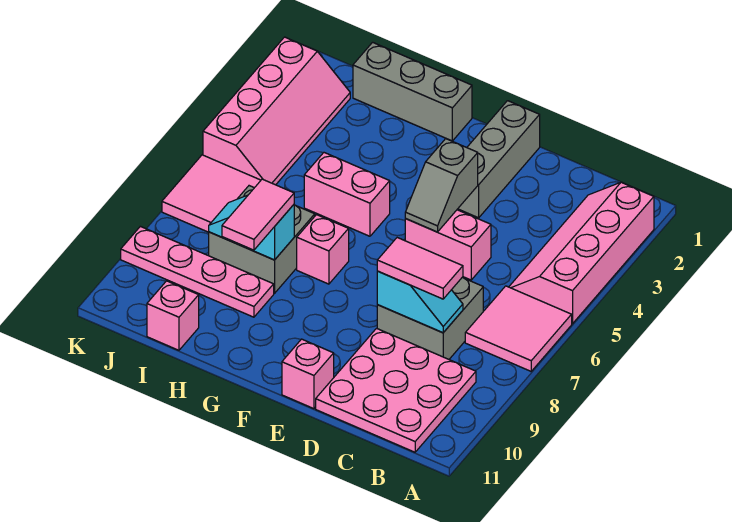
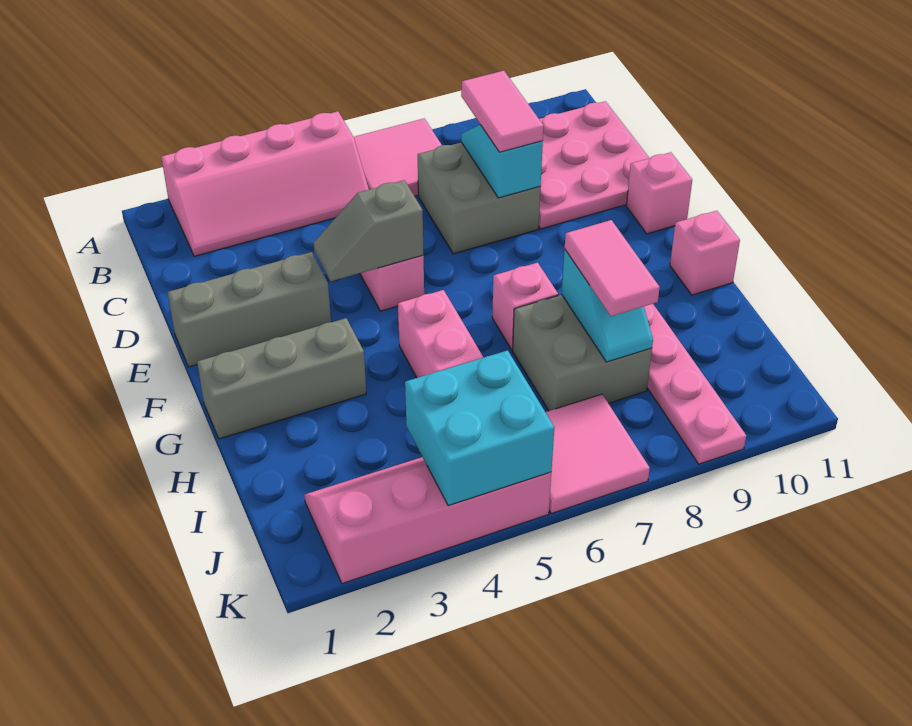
grey 1x2 slope [405,139,478,232] -> grey 1x2 slope turned to [313,180,424,282]
grey 1x3 brick [353,42,472,141] -> grey 1x3 brick turned to [197,318,366,439]
pink 1x2 tile [222,179,294,250] -> pink 1x2 tile turned to [565,220,660,316]
pink 1x1 brick [147,281,199,350] -> pink 1x1 brick moved to [670,211,740,295]
none -> cyan 2x2 brick [405,350,554,506]

